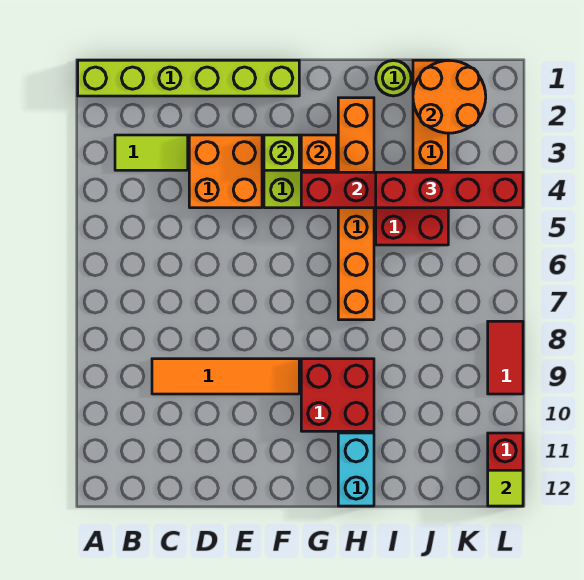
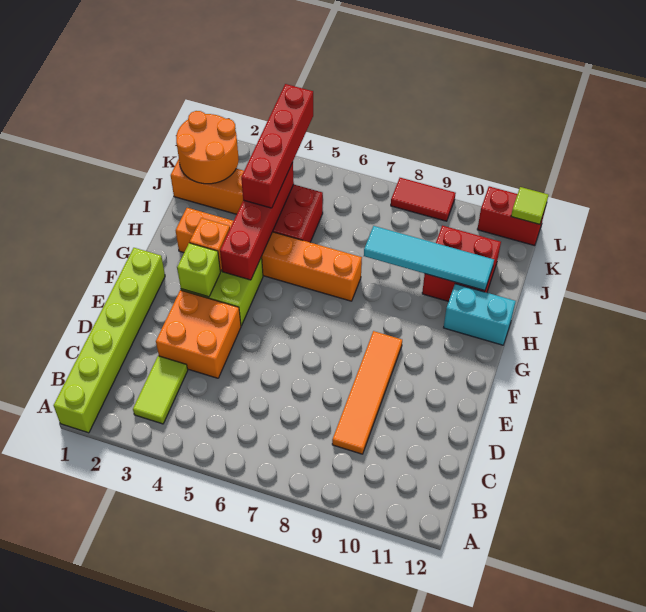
red 2x2 brick [301,359,374,431] -> red 2x2 brick moved to [422,226,501,302]
lime 1x1 round brick [376,61,411,96] -> none
none -> cyan 1x4 tile [364,226,494,291]

